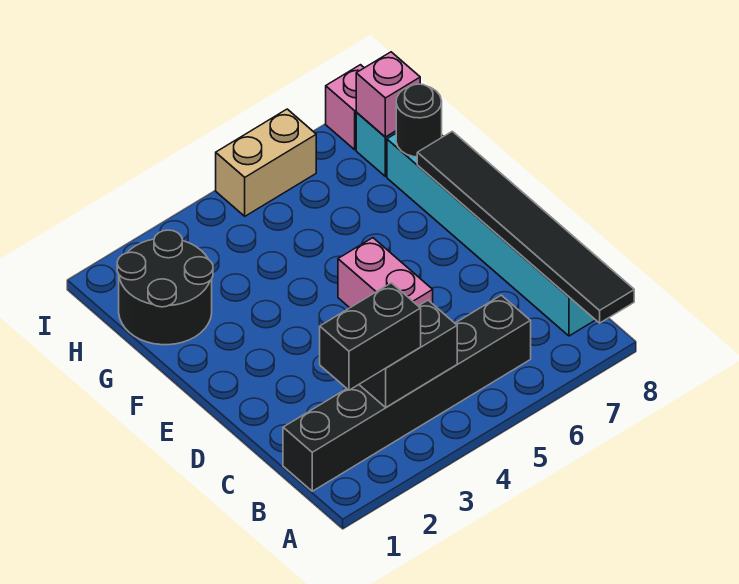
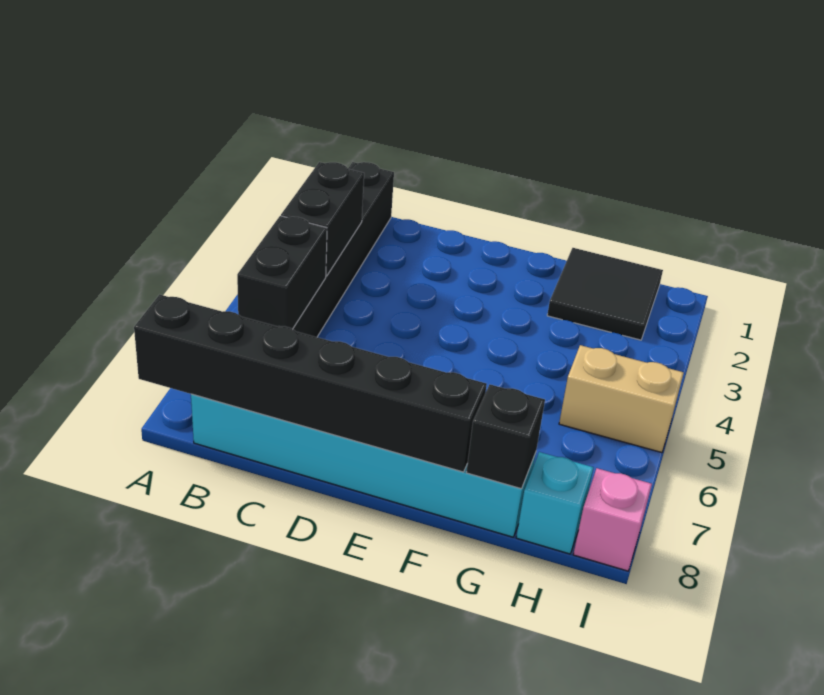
black 1x6 tile [417,131,634,323] -> black 1x6 brick [134,294,487,472]
black 1x2 brick [320,283,421,390] -> black 1x2 brick moved to [237,216,327,329]
pink 1x2 brick [338,238,433,308] -> none
black 2x2 round brick [117,230,213,345] -> black 2x2 tile [547,248,663,340]
black 1x1 round brick [396,84,442,157] -> black 1x1 brick [466,385,545,489]
pink 1x1 brick [356,52,420,137] -> none
tan 1x2 brick [216,109,316,216] -> tan 1x2 brick turned to [559,345,684,453]

